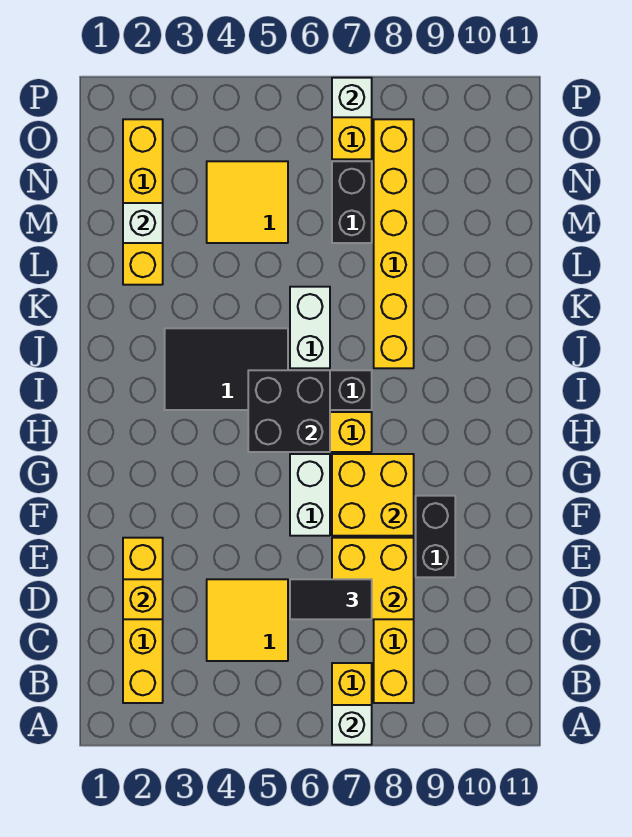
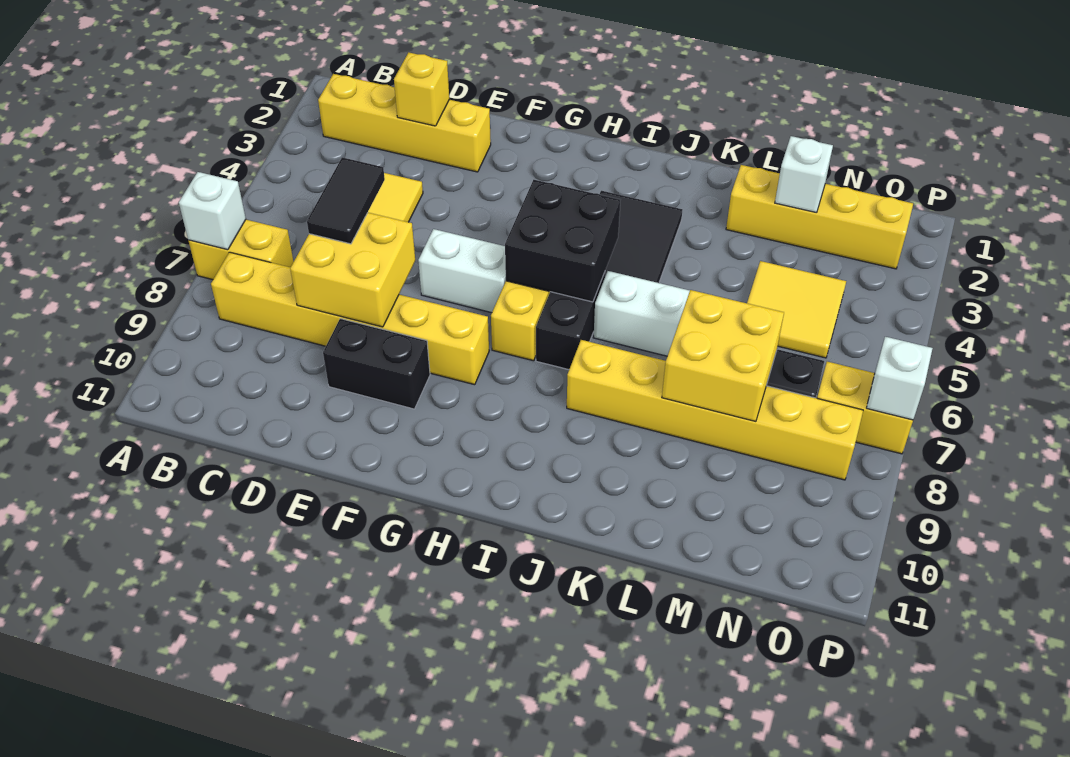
yellow 2x2 brick [332,454,414,536] -> yellow 2x2 brick moved to [662,290,784,421]

